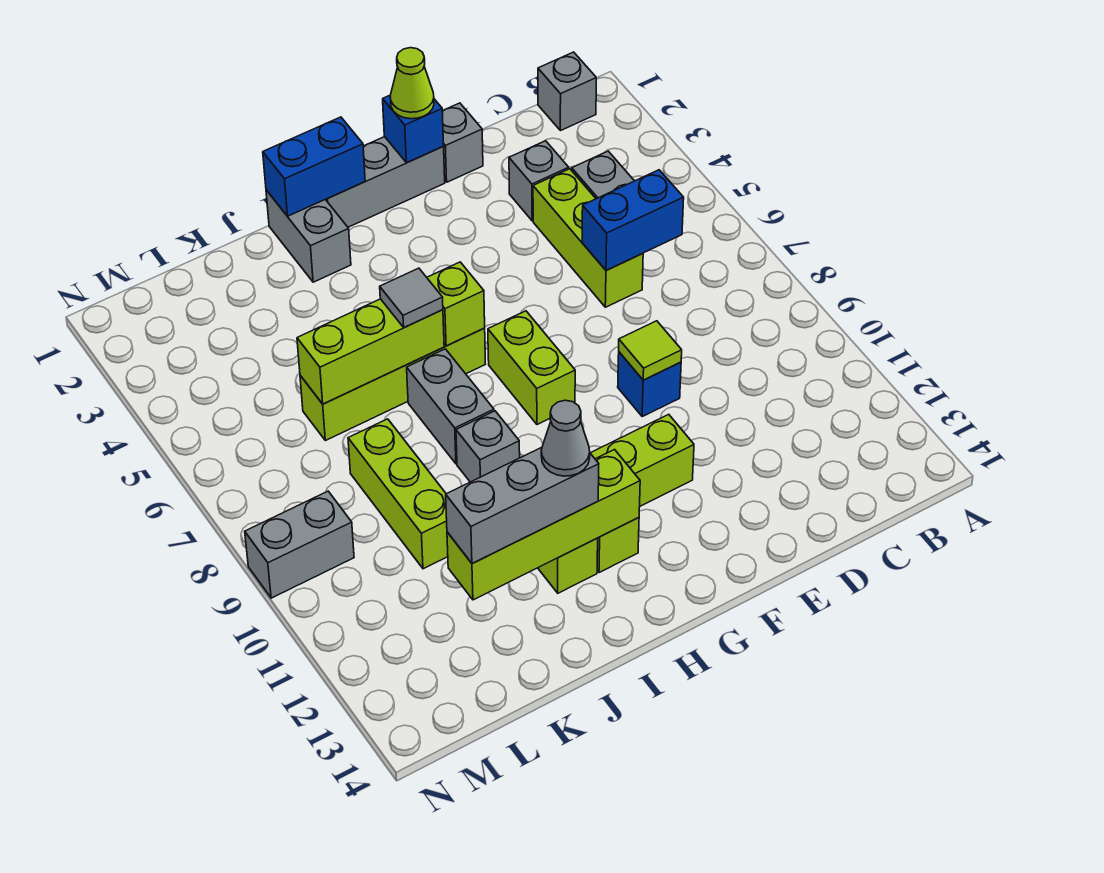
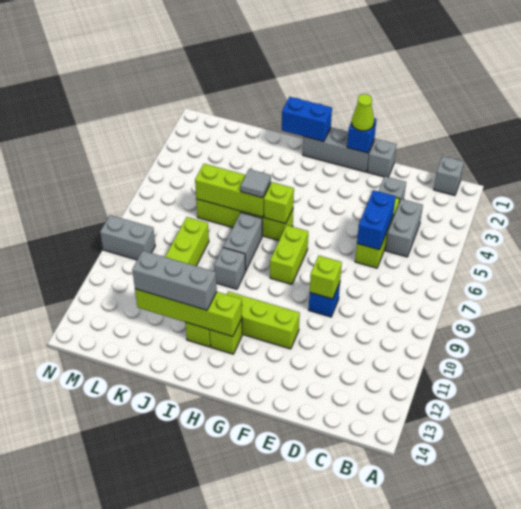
blue 1x2 brick [582,170,684,271] -> blue 1x2 brick turned to [357,190,396,250]
lime 1x1 tile [619,321,682,380] -> lime 1x1 brick [310,256,342,299]
grey 1x2 brick [266,190,351,282] -> none
grey 1x1 cone [541,400,590,476] -> none

